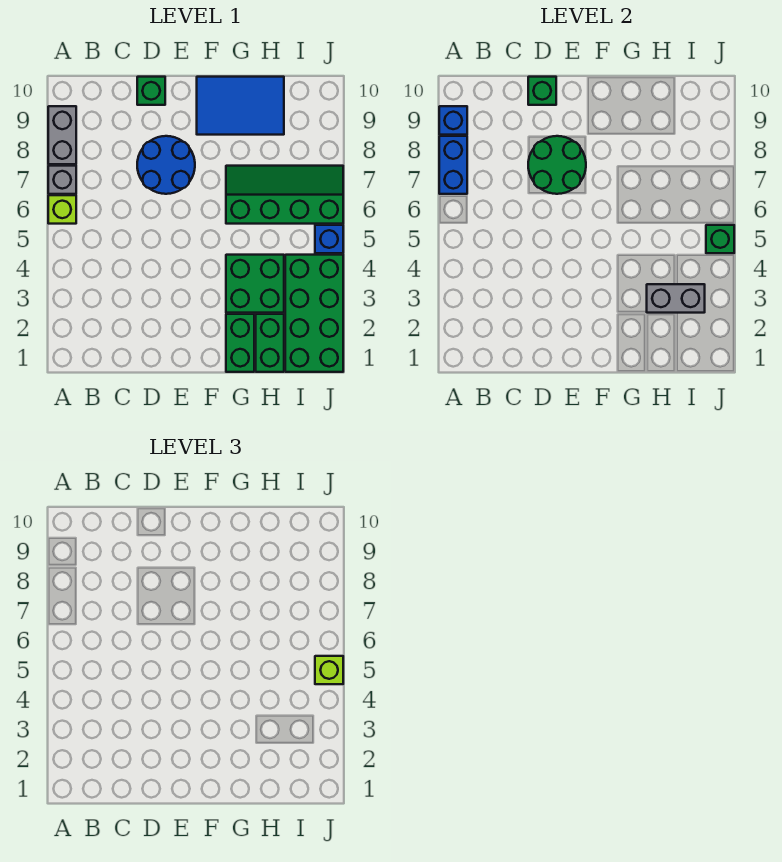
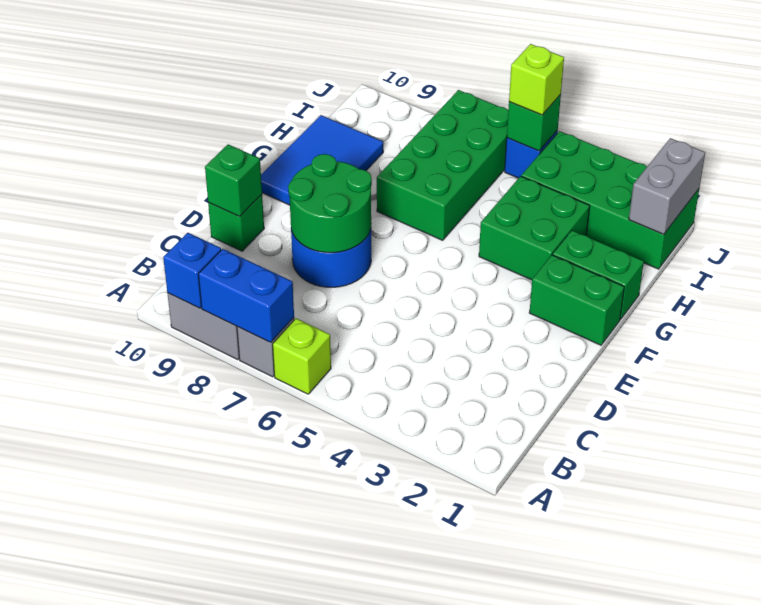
green 2x4 slope [226,166,343,224] -> green 2x4 brick [377,90,508,240]
green 1x2 brick [256,314,284,372] -> green 1x2 brick moved to [529,255,624,345]
grey 1x2 brick [647,284,705,313] -> grey 1x2 brick moved to [629,138,705,235]

